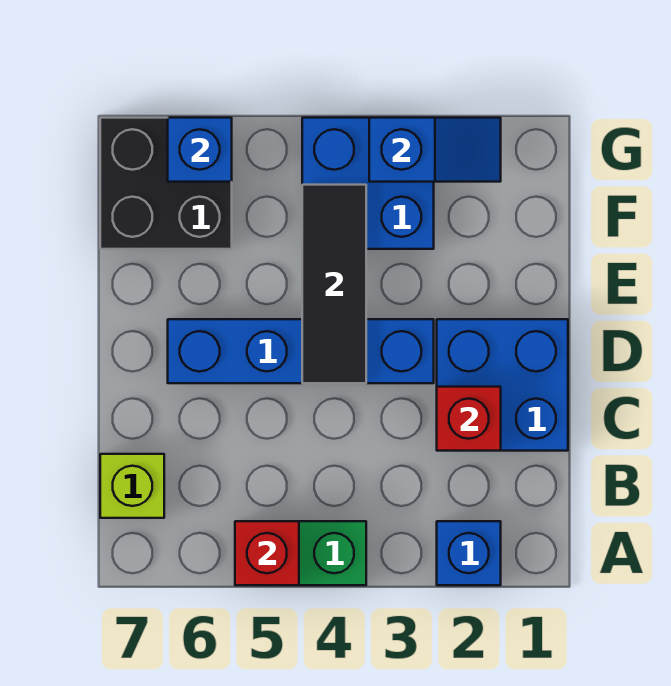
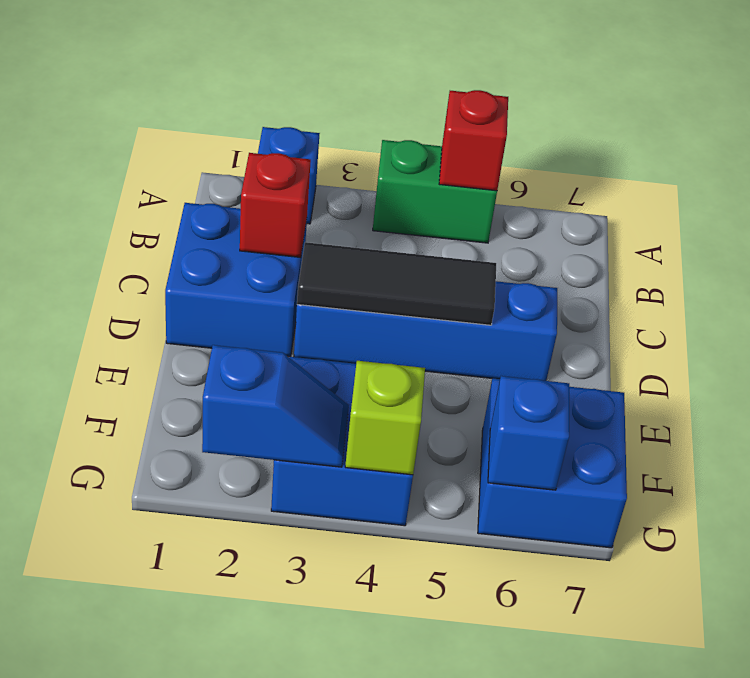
lime 1x1 brick [100,454,164,518] -> lime 1x1 brick moved to [345,361,425,475]
black 1x3 tile [302,185,366,383] -> black 1x3 tile turned to [297,242,496,325]
black 2x2 brick [100,118,232,249] -> blue 2x2 brick [478,378,627,548]
blue 1x2 slope [369,118,501,182] -> blue 1x2 slope turned to [202,345,349,467]

